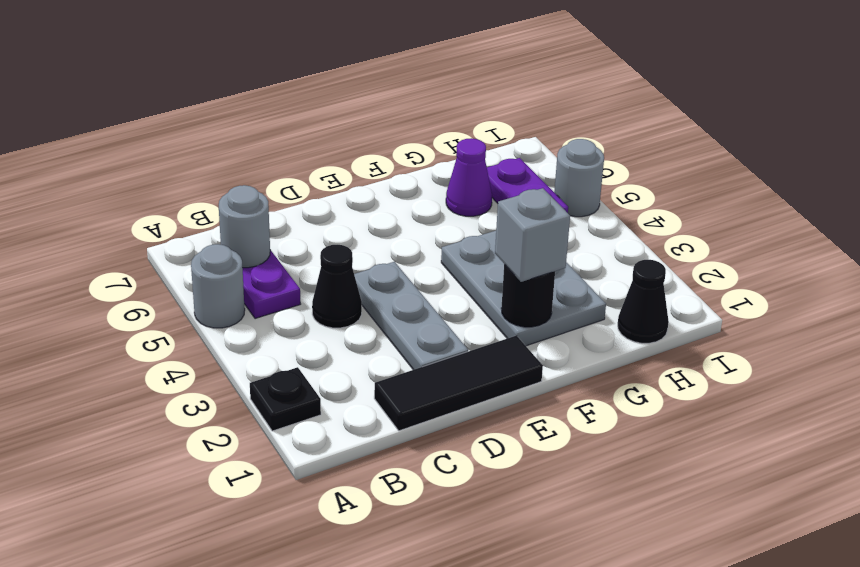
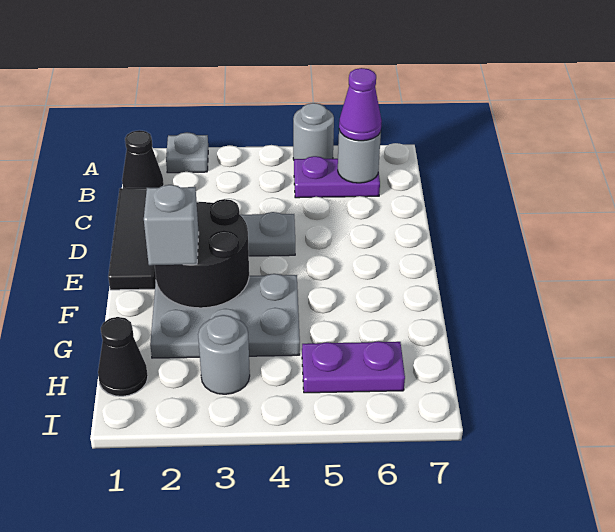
black 1x1 plate [250,367,321,431] -> grey 1x1 plate [166,132,208,173]
black 1x1 cone [312,245,362,328] -> black 1x1 cone moved to [122,130,164,188]
black 1x1 round brick [501,264,555,327] -> black 2x2 round brick [155,199,249,308]
purple 1x1 cone [446,138,492,216] -> purple 1x1 cone moved to [339,68,382,141]
grey 1x1 round brick [554,139,604,217] -> grey 1x1 round brick moved to [198,315,250,394]

